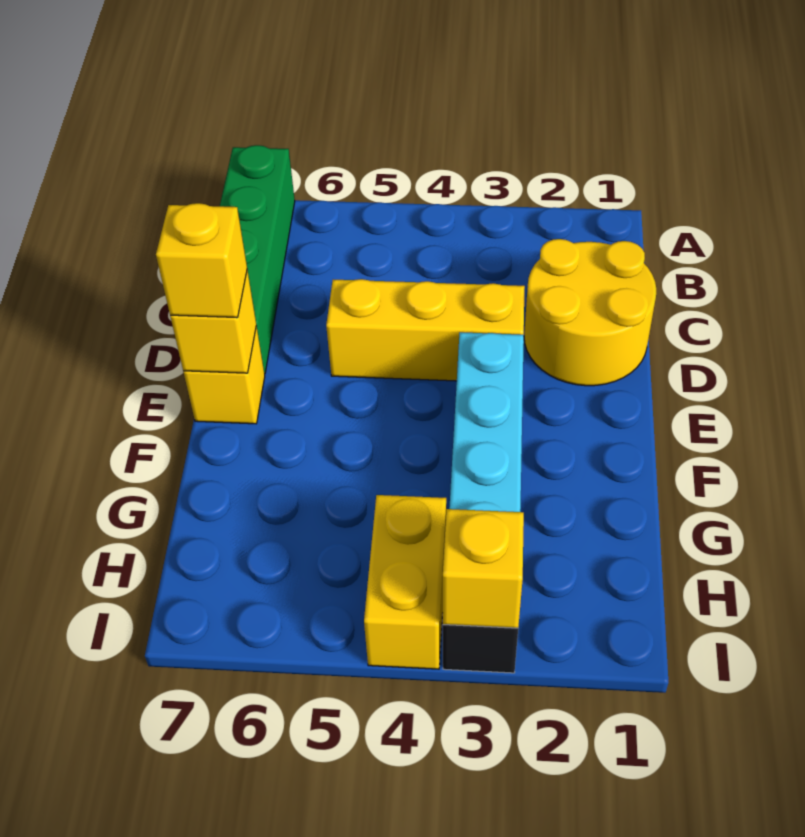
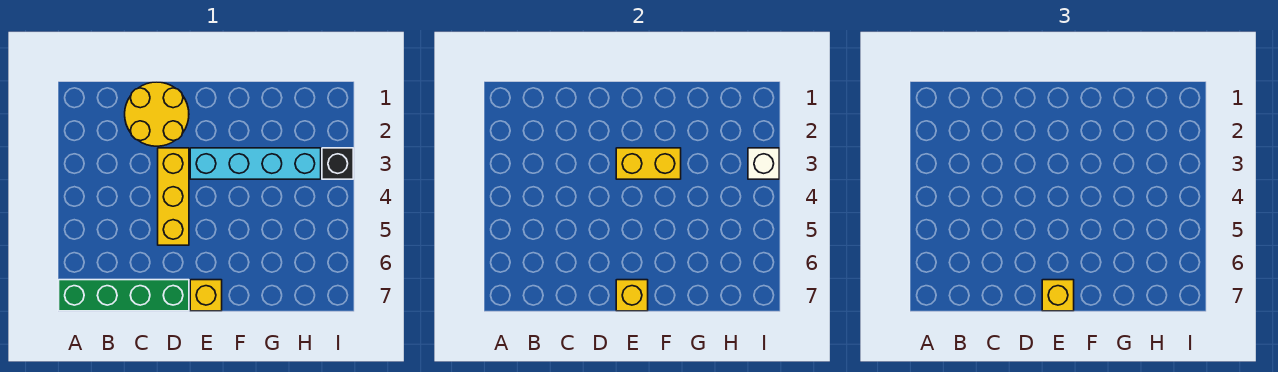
yellow 1x2 brick [364,495,446,669] -> yellow 1x2 brick moved to [616,148,681,179]
yellow 1x1 brick [443,509,524,628] -> white 1x1 brick [748,148,779,179]

